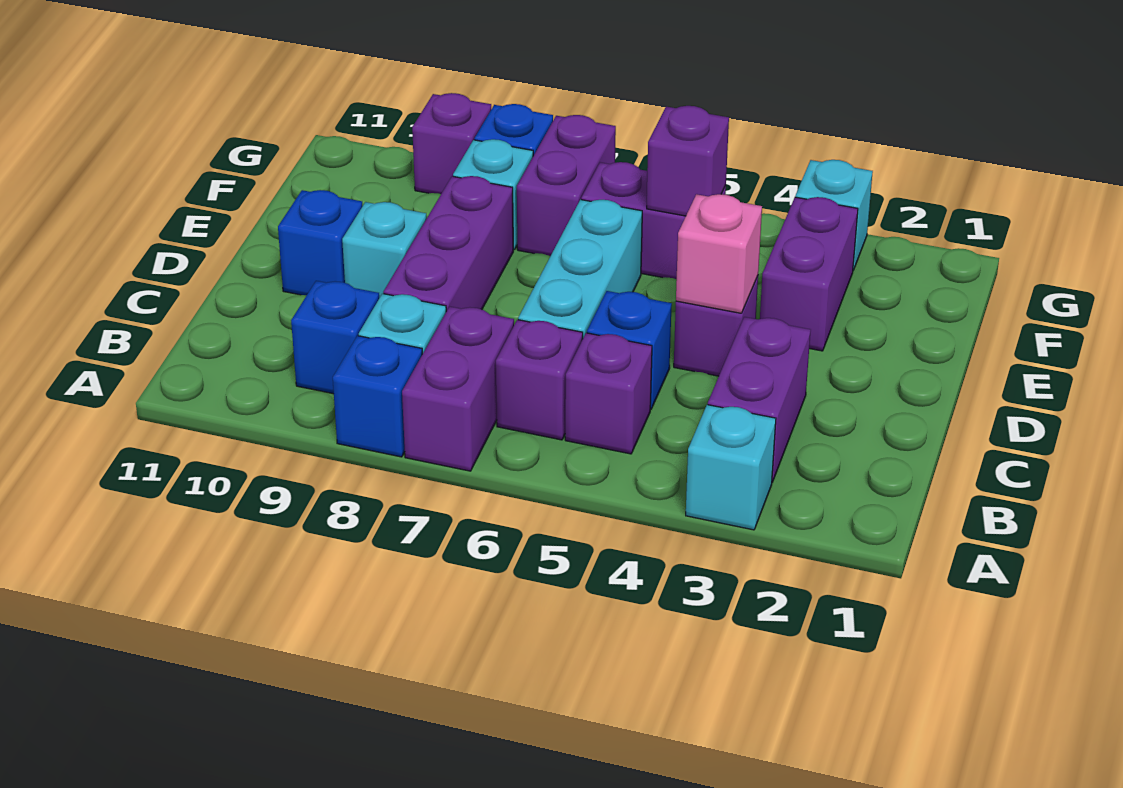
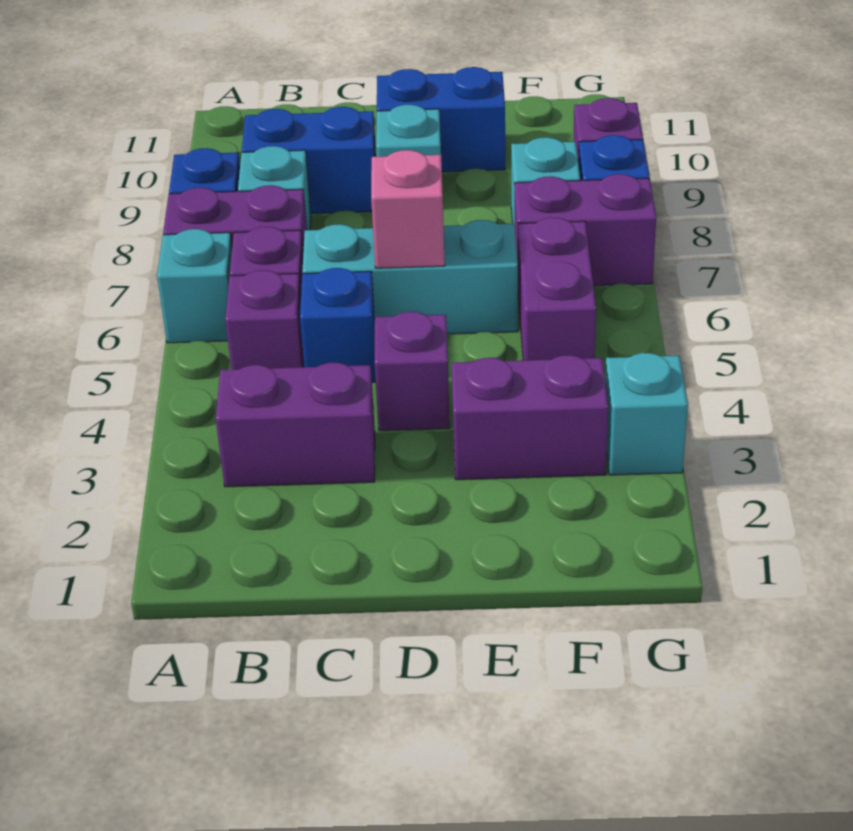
cyan 1x1 brick [686,405,776,530] -> cyan 1x1 brick moved to [157,229,232,343]
blue 1x1 brick [291,281,379,394] -> blue 1x2 brick [242,107,376,214]
purple 1x3 brick [383,176,513,311] -> none
pink 1x1 brick [676,194,762,313] -> pink 1x1 brick moved to [371,150,445,268]
blue 1x1 brick [278,190,362,295] -> blue 1x2 brick [377,67,505,172]
purple 1x1 brick [647,106,729,216] -> none

